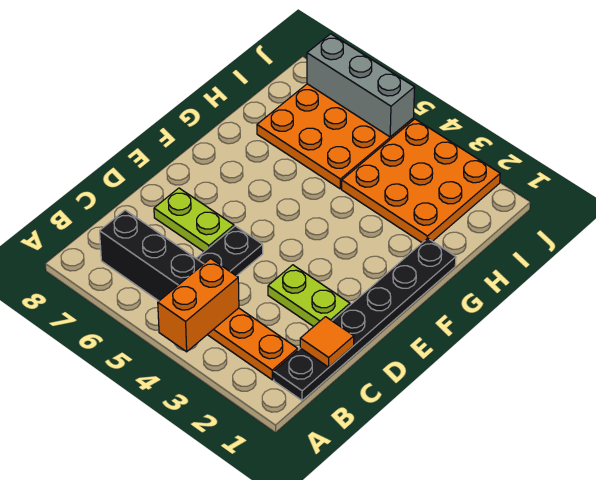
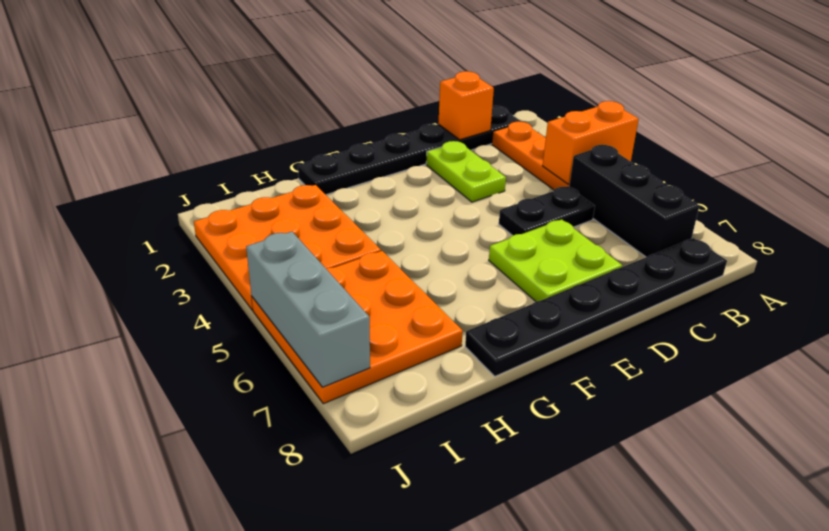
none -> black 1x6 plate [465,238,727,376]
orange 1x1 tile [300,317,354,367] -> orange 1x1 brick [438,71,494,140]
lime 1x2 plate [154,188,234,251] -> lime 2x2 plate [489,220,622,302]

